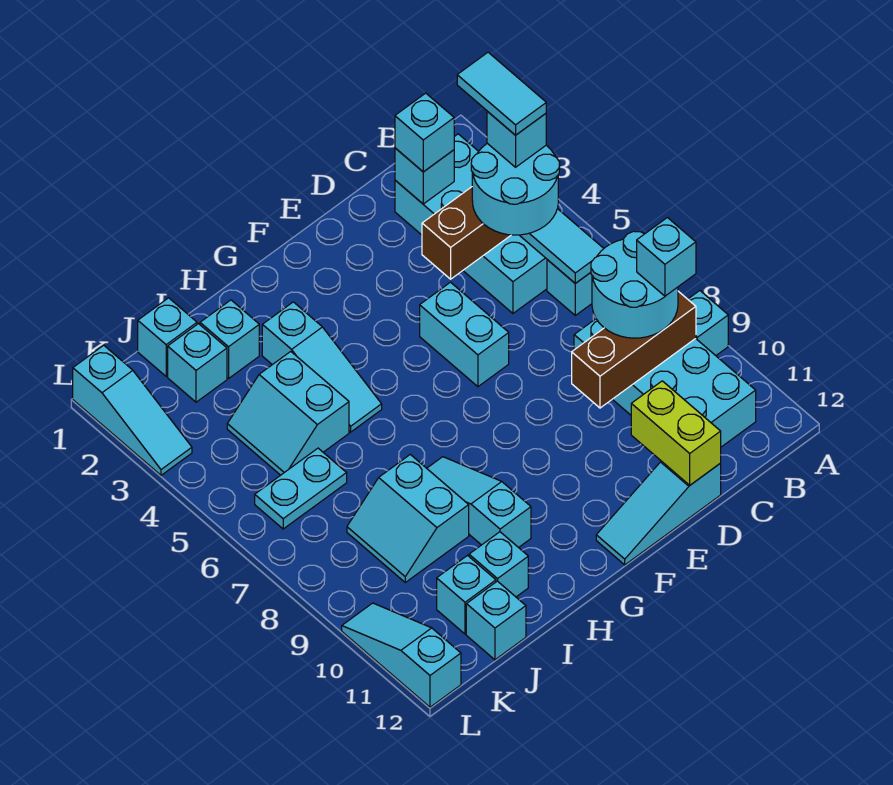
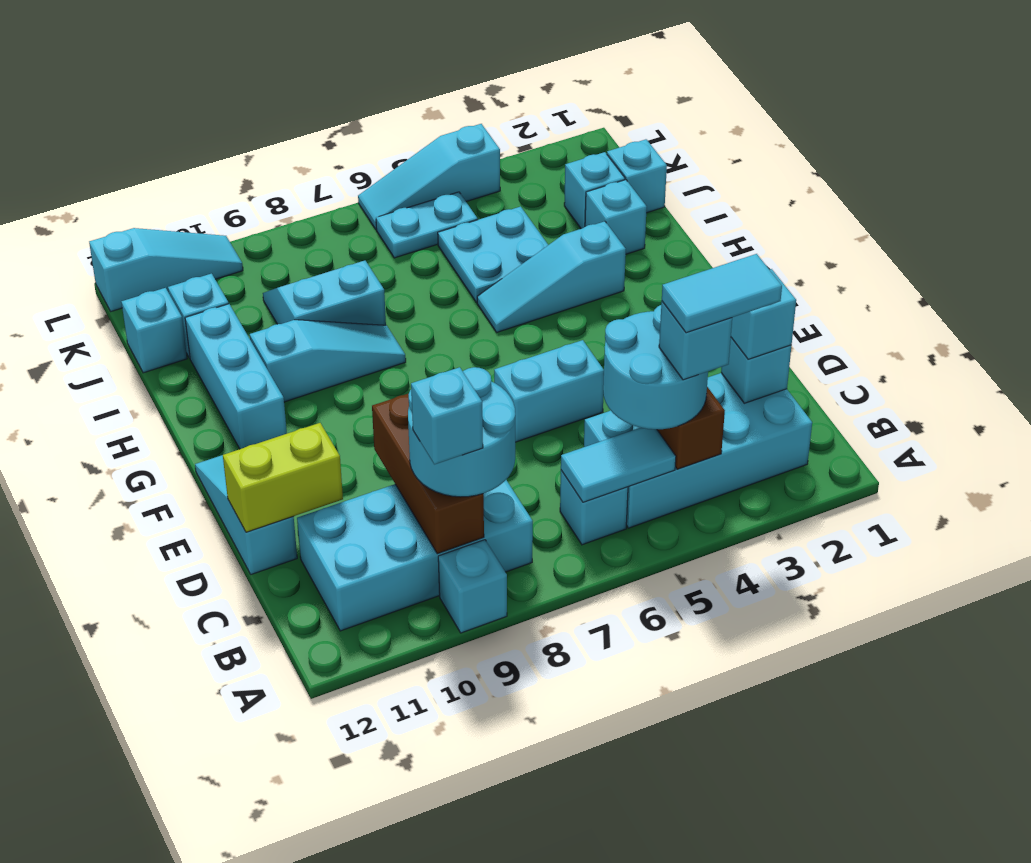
cyan 2x2 slope [227,351,349,475] -> cyan 2x2 plate [438,206,548,302]
cyan 1x1 brick [469,532,528,597] -> cyan 1x3 brick [185,304,287,449]
cyan 1x2 plate [255,448,347,529] -> cyan 1x2 plate turned to [376,192,478,258]
cyan 1x3 slope [73,345,192,475] -> cyan 1x3 slope moved to [358,124,500,229]

